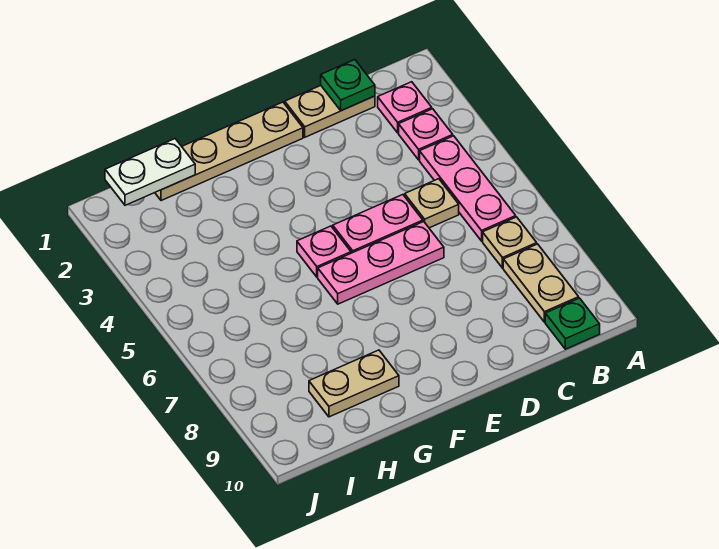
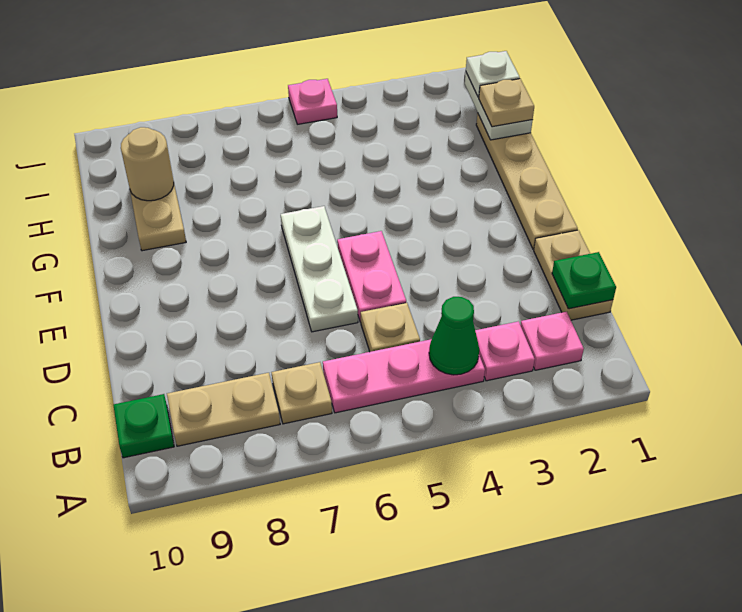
none -> green 1x1 cone [429,297,479,375]
pink 1x3 plate [318,222,444,304] -> white 1x3 plate [281,206,358,332]
pink 1x1 plate [297,226,351,277] -> pink 1x1 plate moved to [288,79,337,124]
none -> tan 1x1 plate [479,79,534,127]
none -> tan 1x1 round brick [121,127,174,201]
none -> white 1x1 plate [466,51,520,97]

